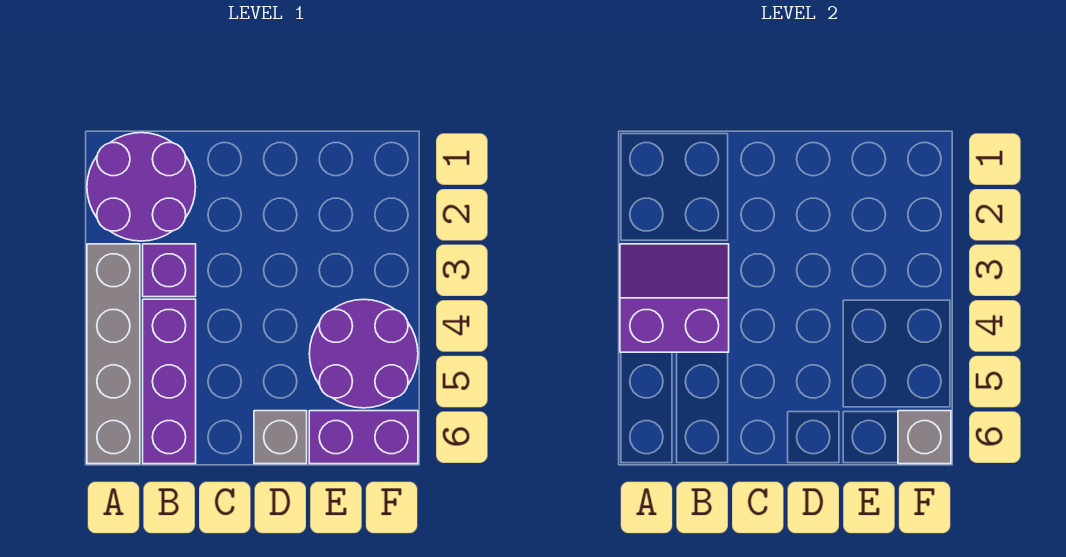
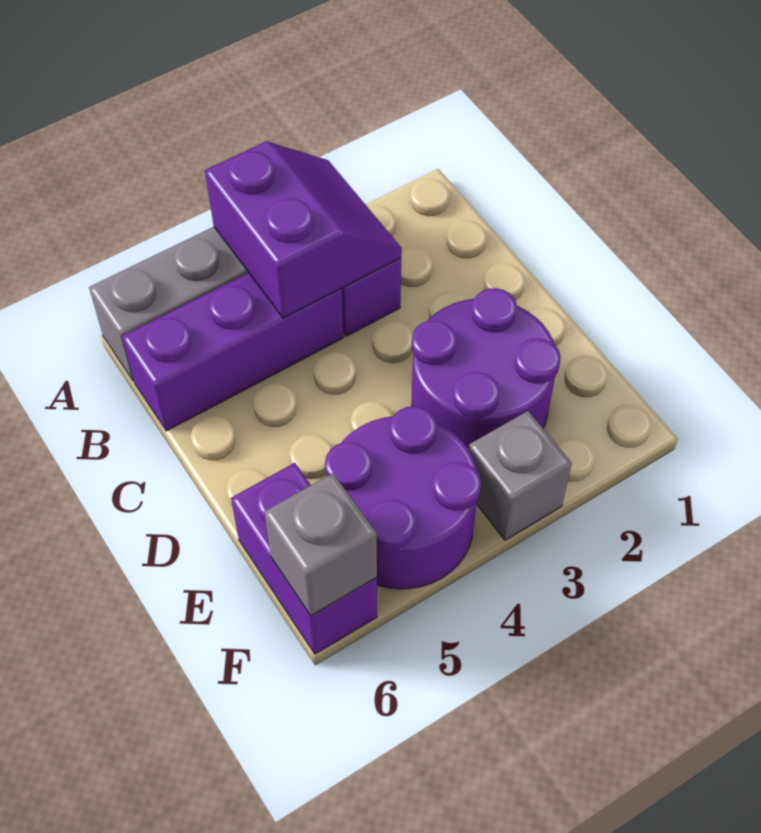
purple 2x2 round brick [87,133,196,241] -> purple 2x2 round brick moved to [412,288,561,450]
grey 1x1 brick [254,411,307,464] -> grey 1x1 brick moved to [469,411,572,540]

